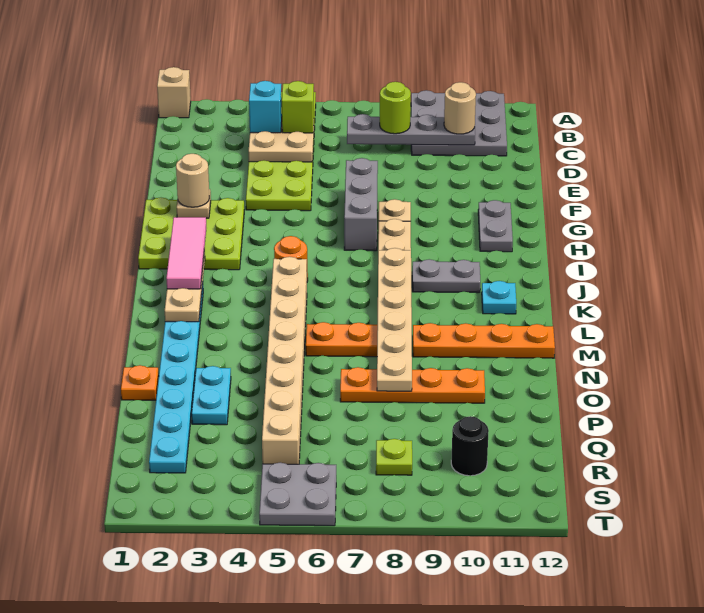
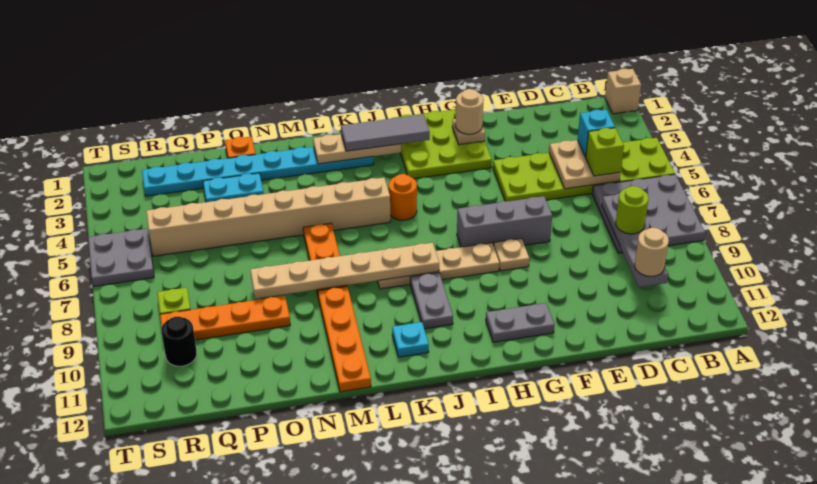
grey 3x3 plate [411,90,507,156] -> grey 3x3 plate moved to [592,174,705,253]
pink 1x3 tile [166,217,206,289] -> grey 1x3 tile [341,114,430,151]
orange 1x4 plate [340,367,485,403] -> orange 1x4 plate turned to [160,296,290,340]

